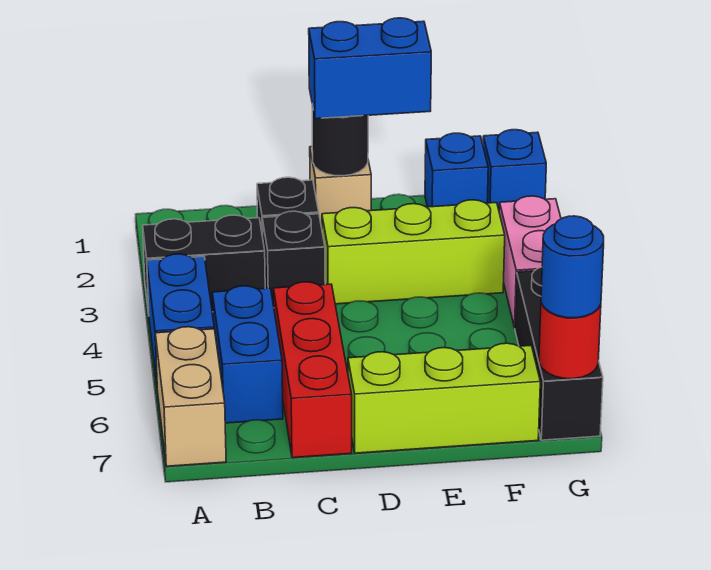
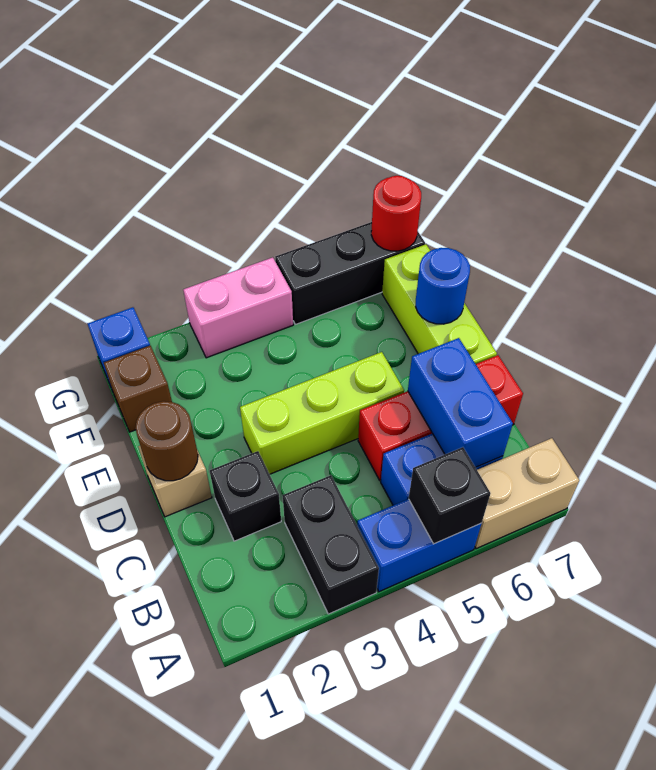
black 1x1 brick [262,211,325,306] -> black 1x1 brick moved to [409,447,490,544]
black 1x1 round brick [312,105,368,176] -> brown 1x1 round brick [135,401,198,481]
blue 1x2 brick [309,18,431,119] -> blue 1x2 brick moved to [408,338,513,467]
lime 1x3 brick [322,200,505,304] -> lime 1x3 brick turned to [240,352,404,474]
blue 1x1 brick [425,133,488,207] -> brown 1x1 brick [104,346,172,432]
blue 1x1 round brick [541,216,604,318] -> blue 1x1 round brick moved to [416,248,470,324]

